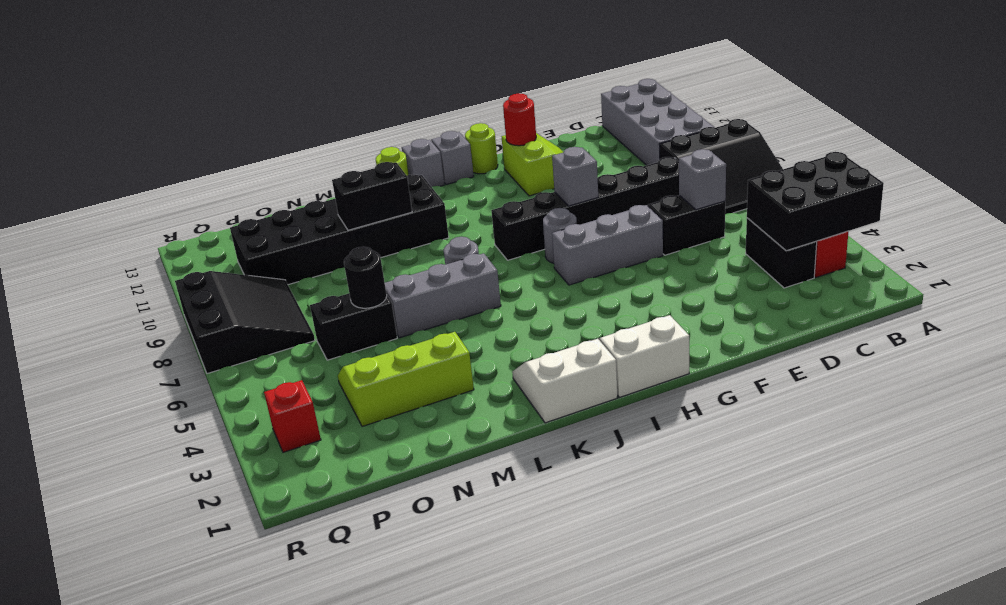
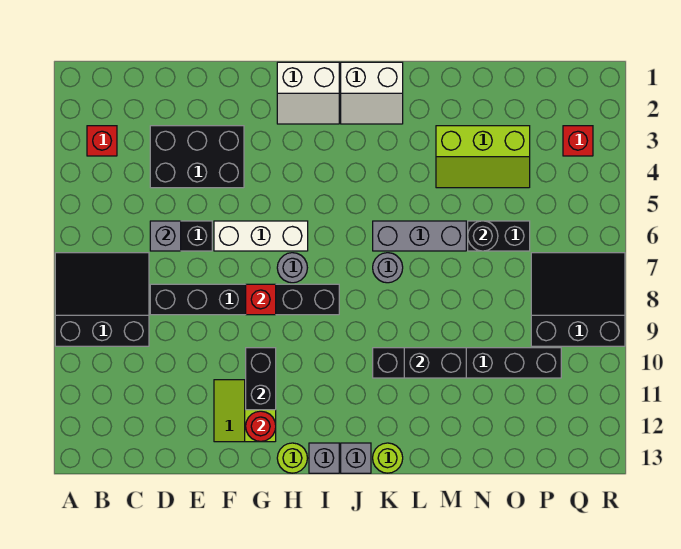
black 2x3 brick [747,152,884,251] -> black 2x3 brick moved to [150,126,244,188]
grey 2x4 brick [601,79,714,165] -> none
black 1x2 brick [746,218,817,288] -> black 1x2 brick moved to [246,348,276,410]
grey 1x3 brick [552,205,663,285] -> white 1x3 brick [214,221,308,251]
grey 1x1 brick [552,147,598,206] -> red 1x1 brick [246,284,276,315]
black 2x6 brick [230,174,449,285] -> black 1x6 brick [373,348,561,378]
black 3x3 slope [175,271,315,374] -> black 3x3 slope turned to [531,253,625,346]

